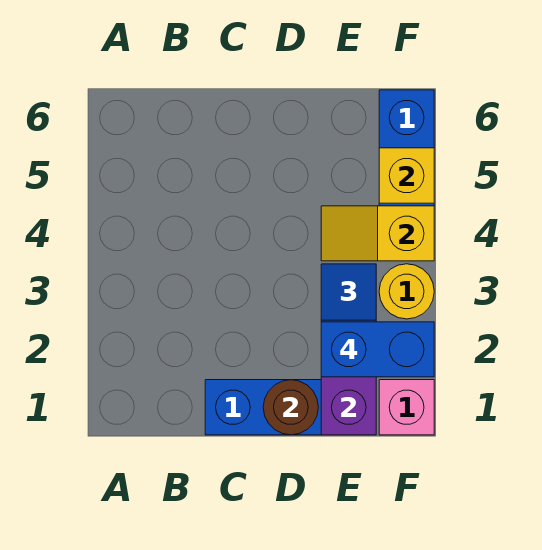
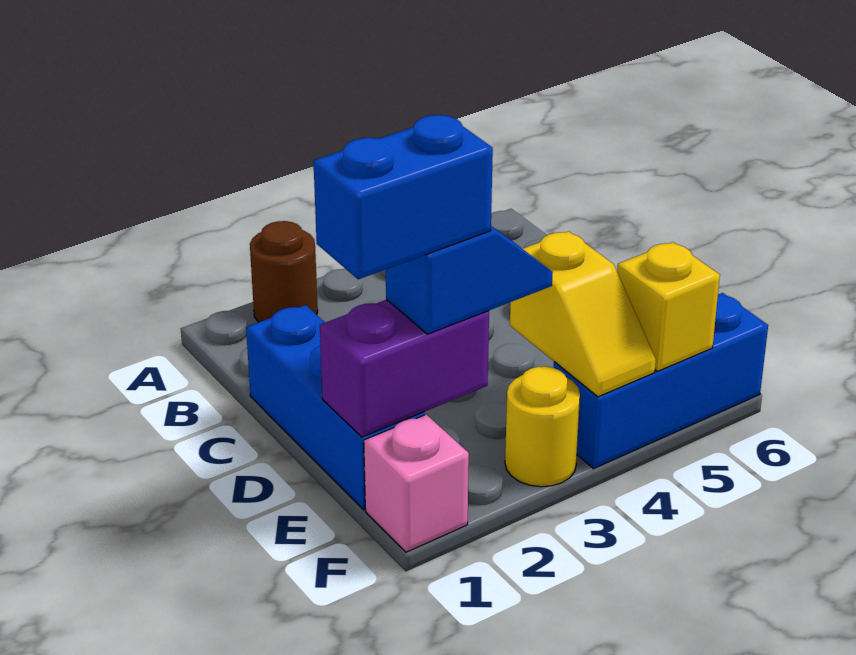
brown 1x1 round brick [263,380,318,435] -> brown 1x1 round brick moved to [250,221,318,322]
blue 1x2 brick [321,322,434,377] -> blue 1x2 brick turned to [313,115,493,279]
yellow 1x2 slope [321,206,434,261] -> yellow 1x2 slope turned to [510,231,656,397]

